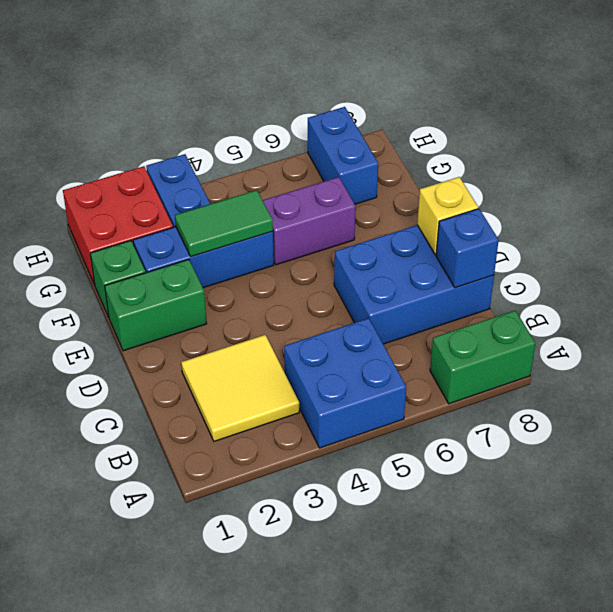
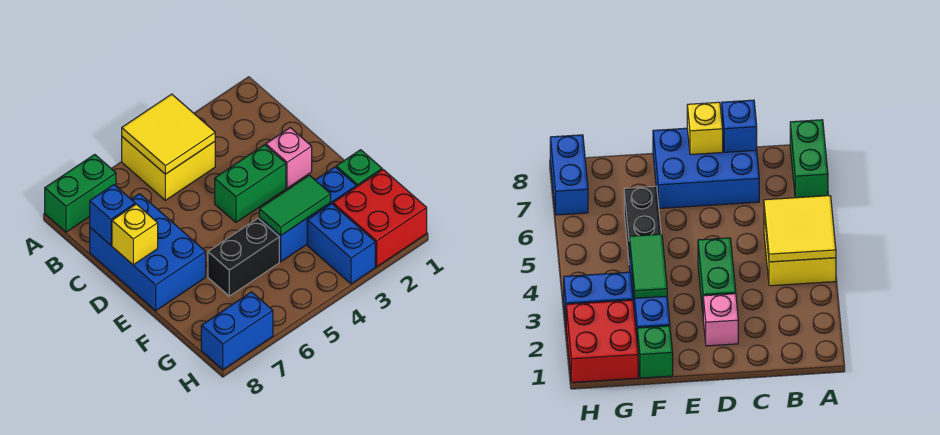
blue 2x2 brick [284,318,406,448] -> yellow 2x2 brick [122,137,215,200]
yellow 2x2 tile [181,335,299,441] -> yellow 2x2 tile moved to [122,94,215,174]
blue 2x3 brick [334,225,494,344] -> blue 2x3 brick turned to [90,194,206,311]
none -> pink 1x1 brick [266,128,312,188]
green 1x2 brick [105,260,207,351] -> green 1x2 brick moved to [215,145,286,222]
purple 1x2 brick [263,177,356,265] -> black 1x2 brick [208,219,279,296]
blue 1x2 brick [308,107,378,204] -> blue 1x2 brick turned to [201,292,273,370]

